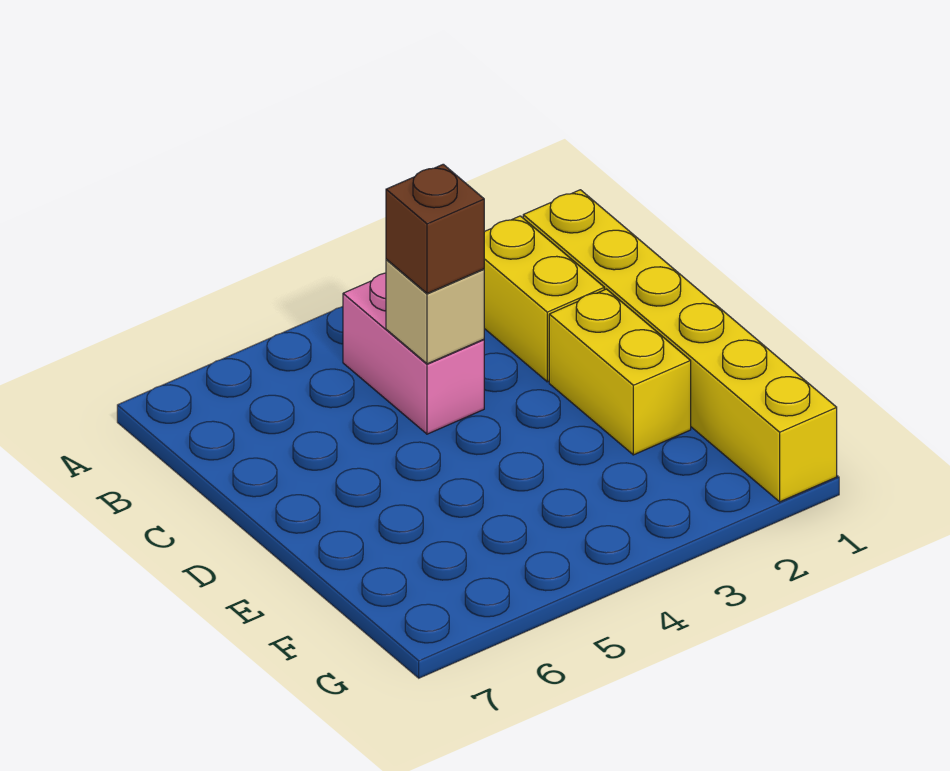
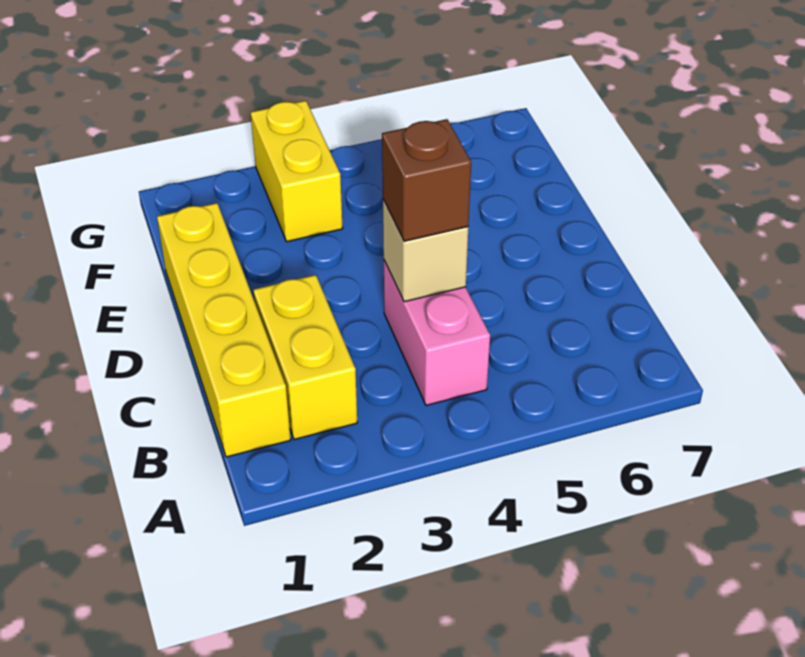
yellow 1x6 brick [523,190,837,502] -> yellow 1x4 brick [157,203,291,457]
yellow 1x2 brick [549,289,691,455] -> yellow 1x2 brick moved to [251,101,343,242]

